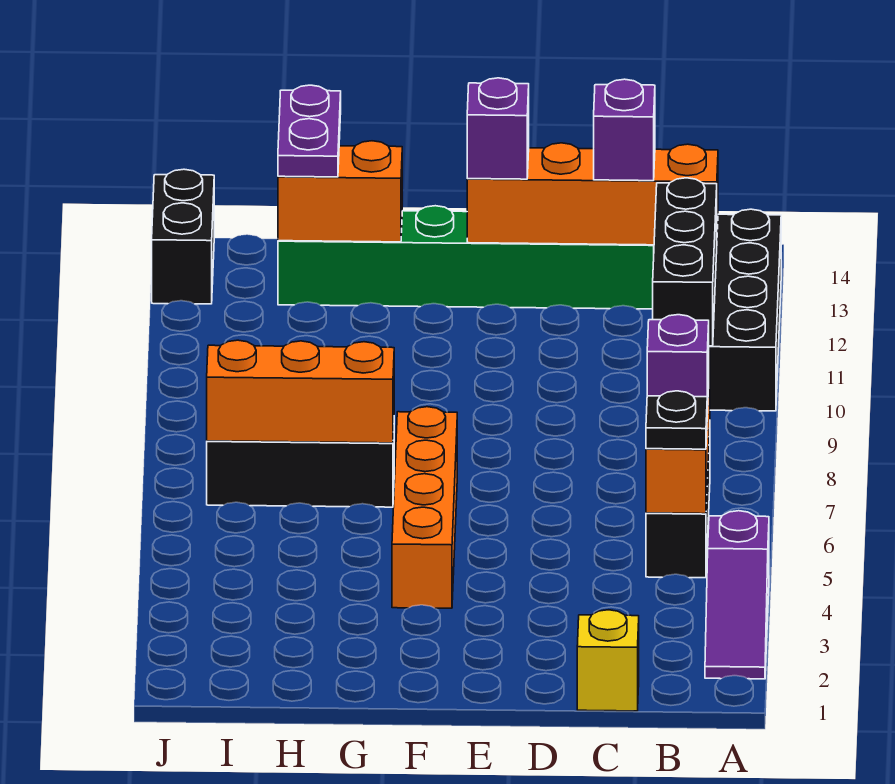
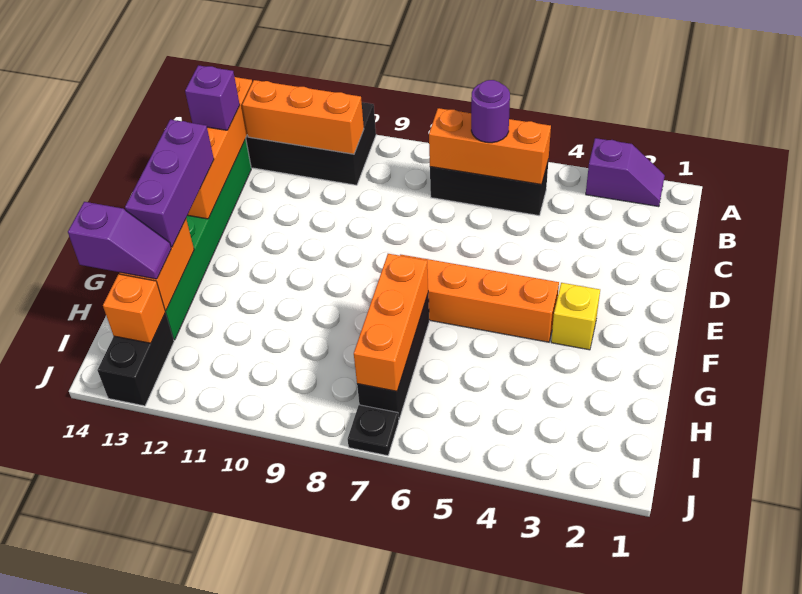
purple 1x3 slope [705,511,769,679] -> purple 1x2 slope [586,138,665,207]
black 1x1 plate [646,391,707,449] -> black 1x1 plate moved to [348,405,399,456]
purple 1x1 brick [647,315,709,413] -> purple 1x1 round brick [471,80,510,143]
black 1x3 brick [653,178,717,346] -> orange 1x3 brick [242,80,364,154]
yellow 1x1 brick [577,610,639,711] -> yellow 1x1 brick moved to [551,283,600,350]
purple 1x1 brick [467,78,529,179] -> purple 1x3 brick [125,120,214,247]
purple 1x2 plate [278,85,341,177] -> purple 1x2 slope [68,202,171,279]
none -> orange 1x1 brick [103,274,165,343]
black 1x2 brick [152,169,214,304] -> black 1x2 brick turned to [98,313,174,406]

